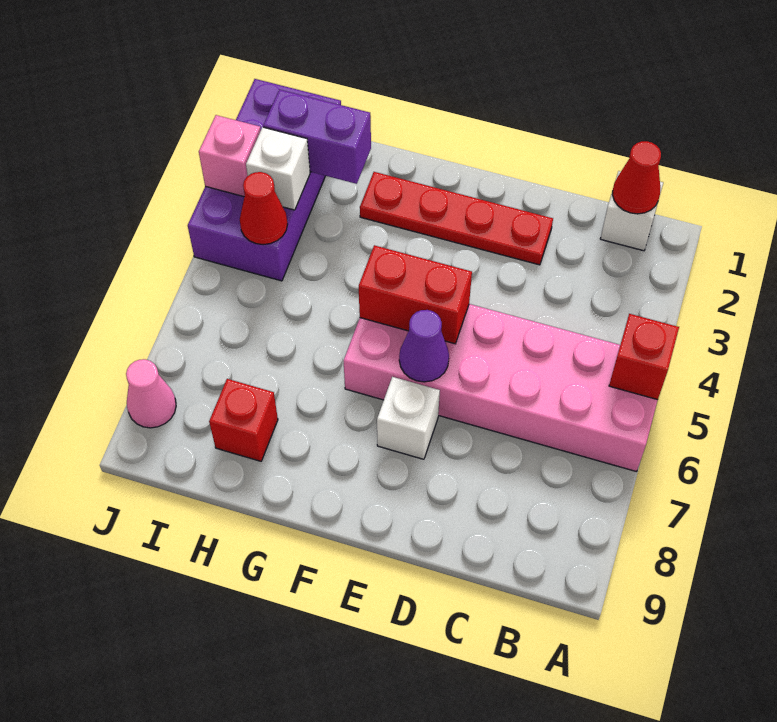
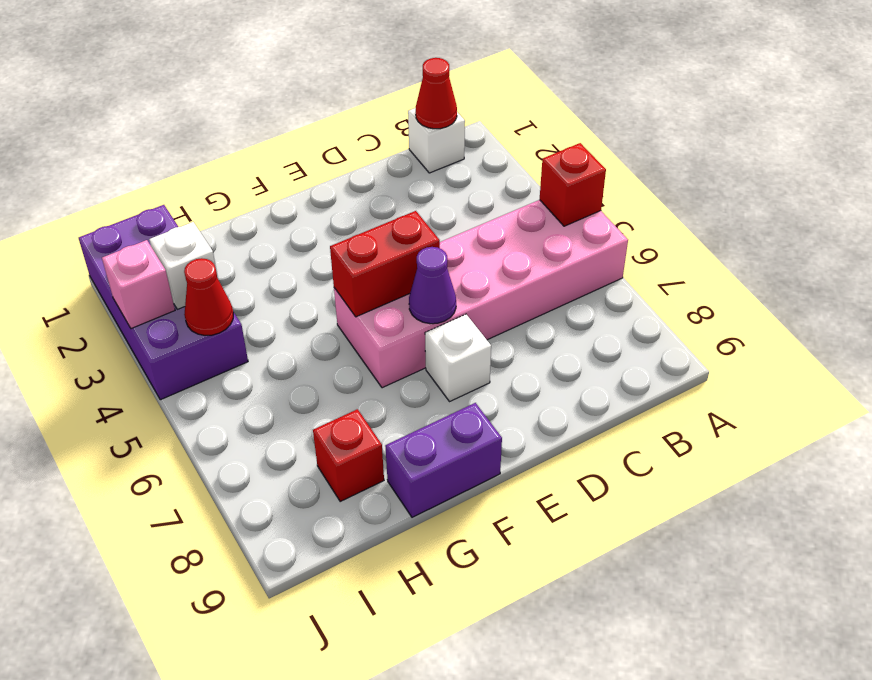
red 1x4 plate [360,172,553,265] -> none
purple 1x2 brick [263,90,371,184] -> purple 1x2 brick moved to [385,403,502,517]
pink 1x1 cone [126,359,176,428] -> none

